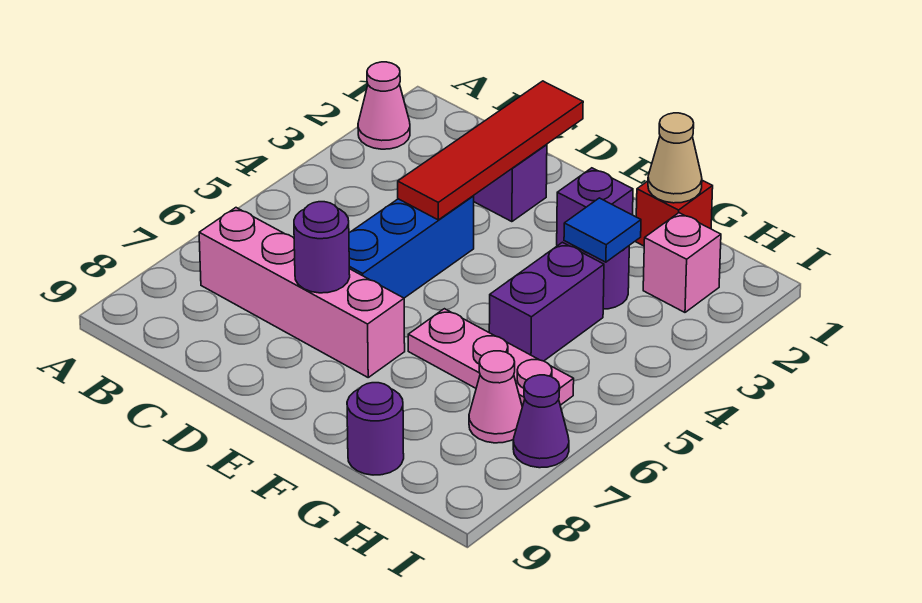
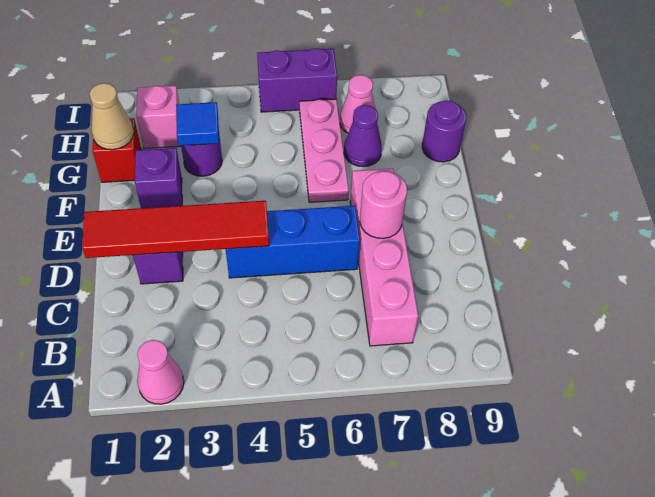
purple 1x1 round brick [294,202,350,293] -> pink 1x1 round brick [360,171,407,238]
purple 1x2 brick [489,242,604,361] -> purple 1x2 brick moved to [257,48,337,112]
purple 1x1 cone [513,375,569,468] -> purple 1x1 cone moved to [344,105,382,167]

